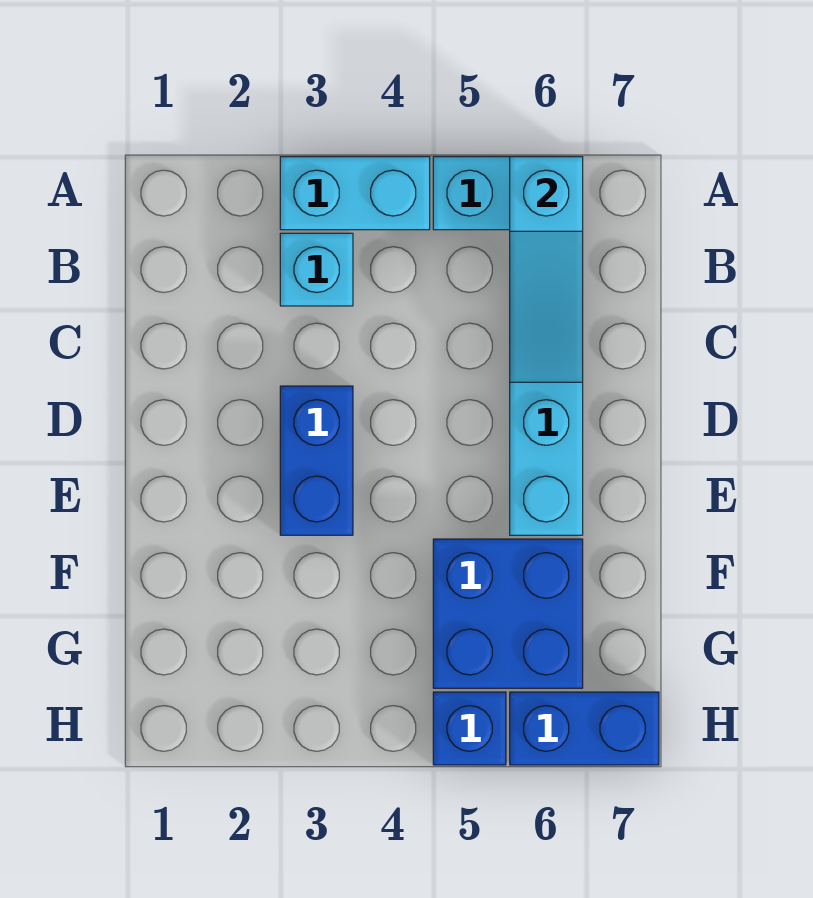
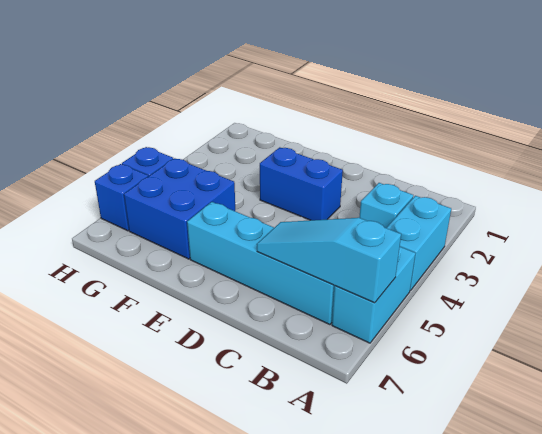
blue 1x2 brick [510,692,659,765] -> blue 1x1 brick [95,164,148,231]

